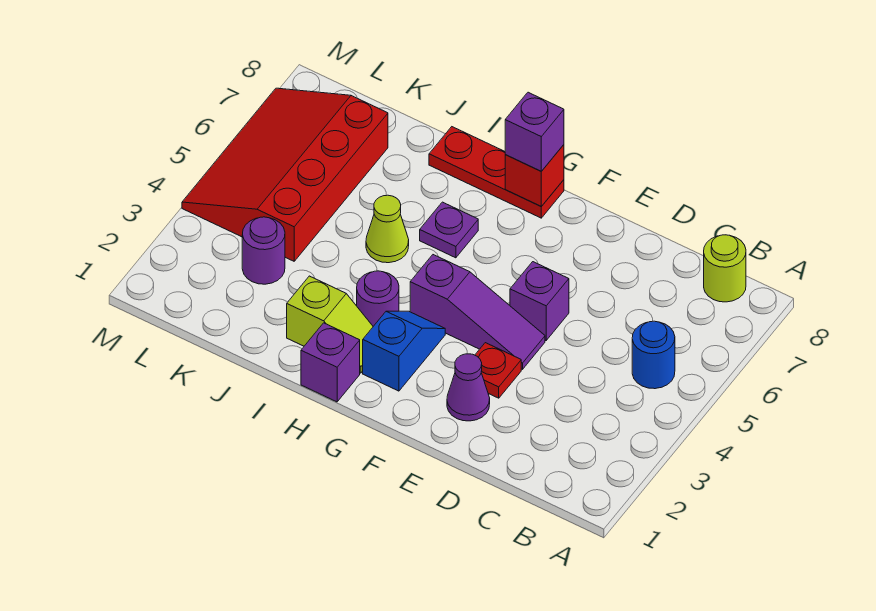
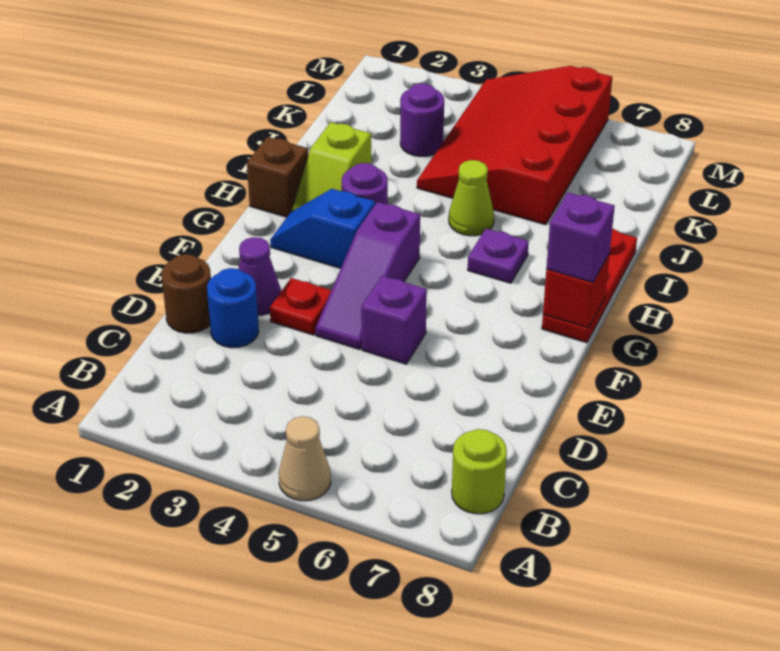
none -> tan 1x1 cone [279,416,331,501]
blue 1x1 round brick [632,321,675,389] -> blue 1x1 round brick moved to [207,268,259,348]
none -> brown 1x1 round brick [162,254,211,333]
blue 1x2 slope [363,311,445,391] -> blue 1x2 slope turned to [270,189,375,268]
purple 1x1 brick [301,323,360,402] -> brown 1x1 brick [247,137,308,217]
red 3x4 slope [182,88,388,261] -> red 3x4 slope turned to [417,66,612,225]

